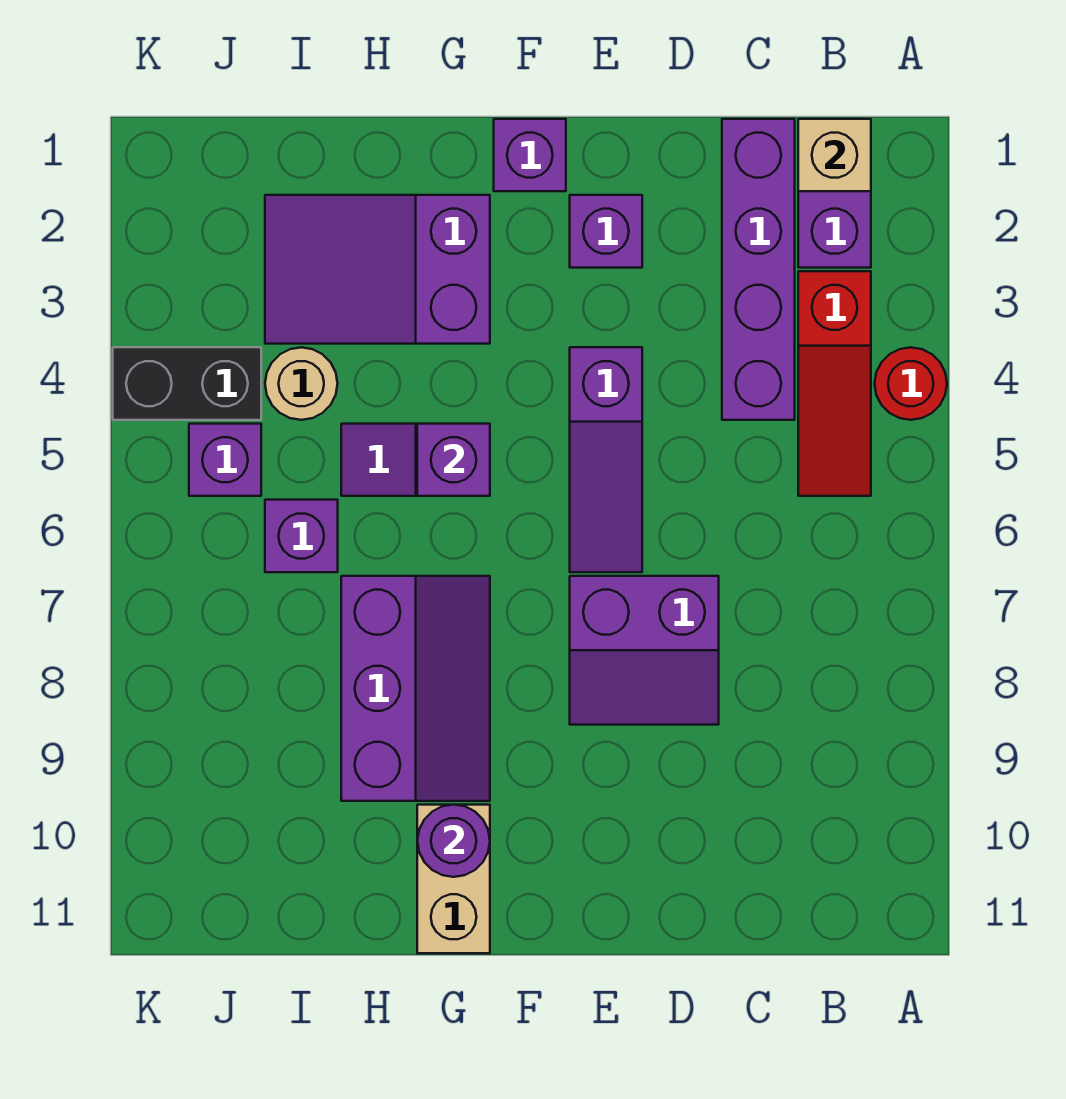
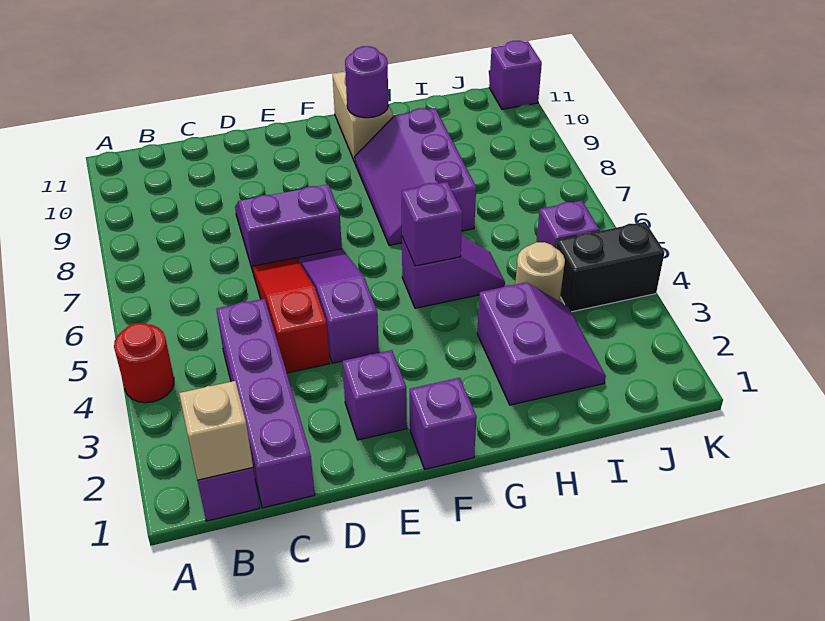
red 1x3 slope [798,271,871,496] -> red 1x3 slope moved to [252,258,330,373]
purple 2x3 slope [265,195,490,344] -> purple 2x2 slope [477,282,606,405]
purple 1x1 brick [265,500,338,572] -> purple 1x1 brick moved to [489,41,542,109]

